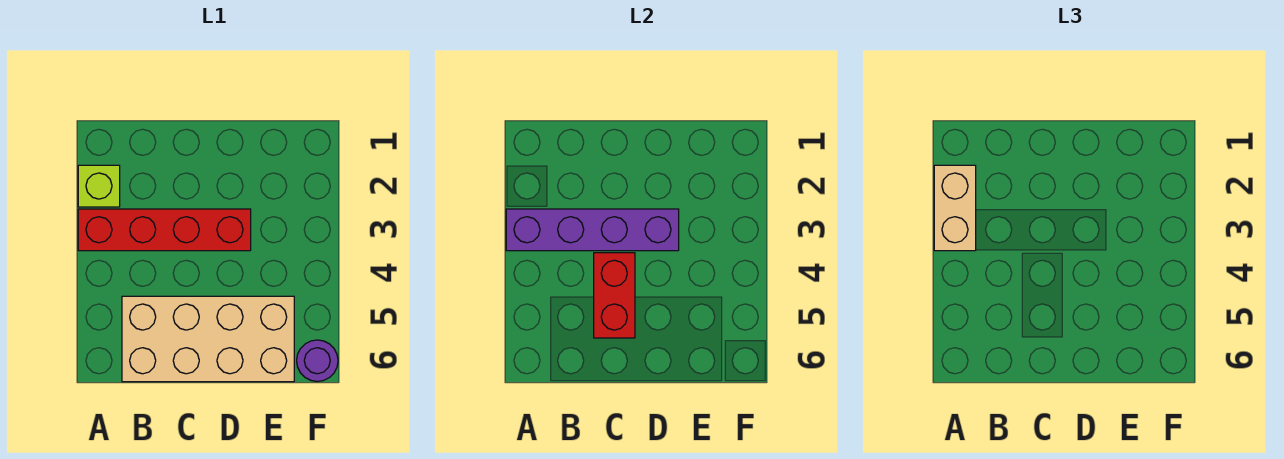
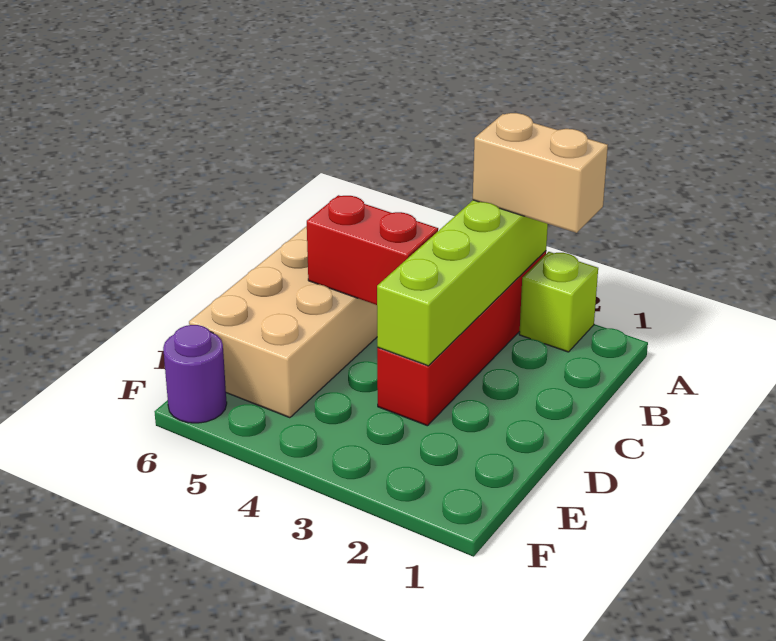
purple 1x4 brick [506,209,679,251] -> lime 1x4 brick [377,200,548,366]

